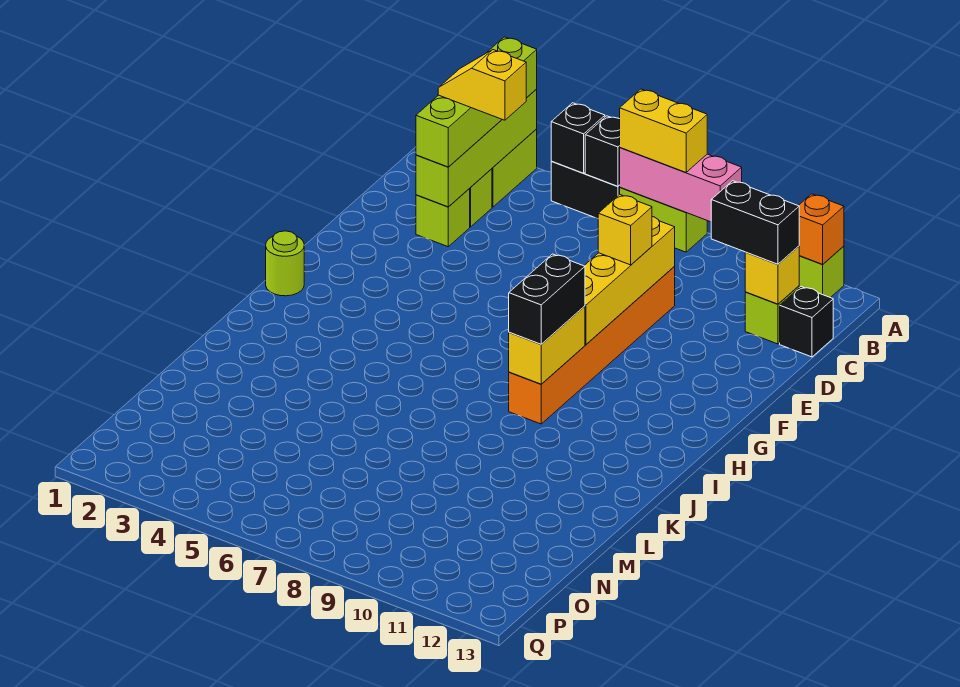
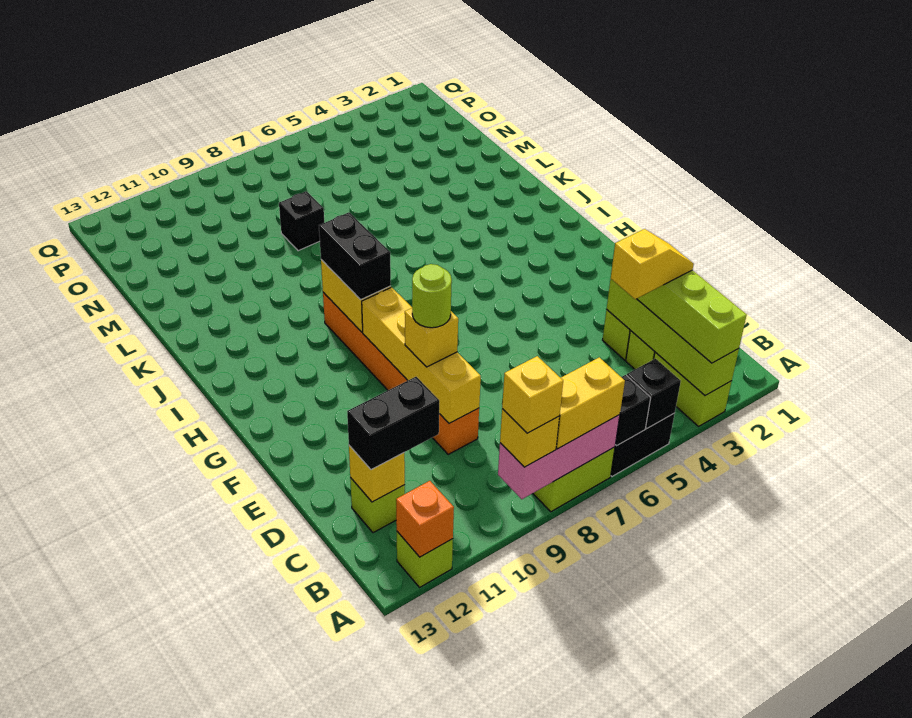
none -> yellow 1x1 brick [500,409,559,467]
none -> yellow 1x1 brick [502,356,563,433]
black 1x1 brick [780,287,833,357] -> black 1x1 brick moved to [279,191,324,251]
lime 1x1 round brick [266,231,304,296] -> lime 1x1 round brick moved to [412,264,452,328]

